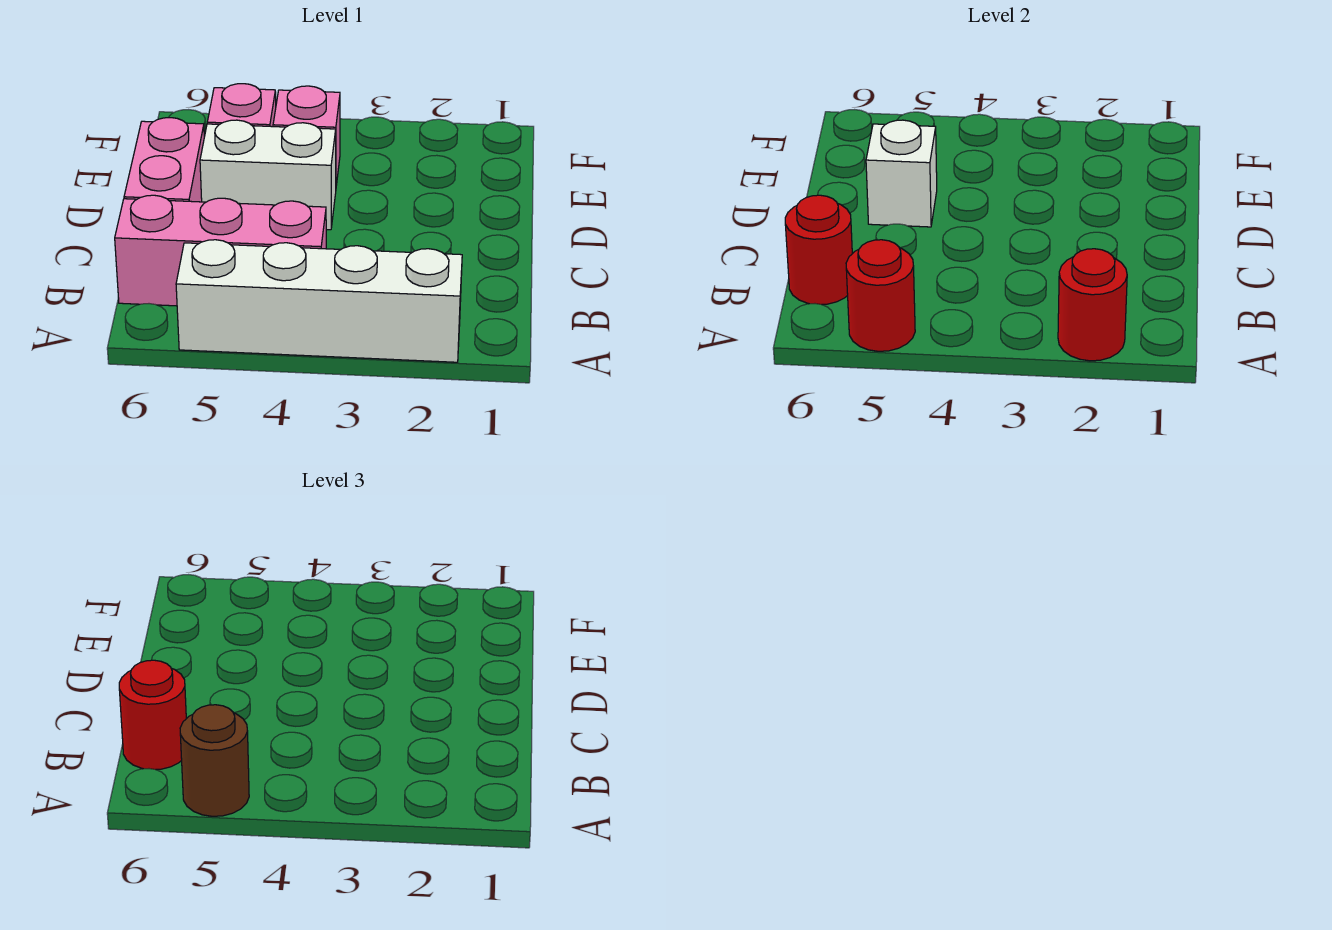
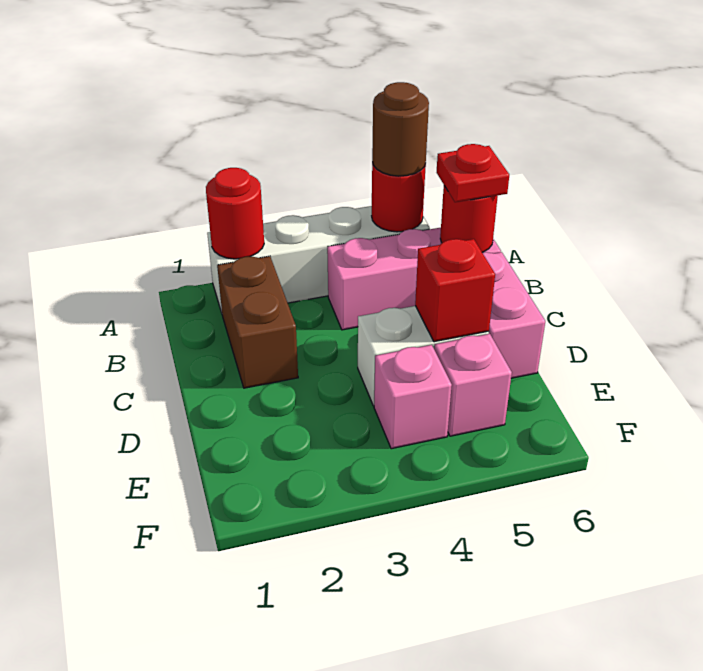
none -> brown 1x2 brick [217,256,298,388]
red 1x1 round brick [119,660,186,770] -> red 1x1 plate [437,144,509,202]
white 1x1 brick [866,120,937,227] -> red 1x1 brick [415,239,495,342]

